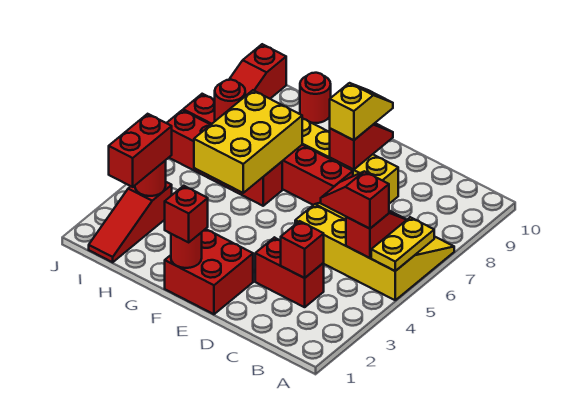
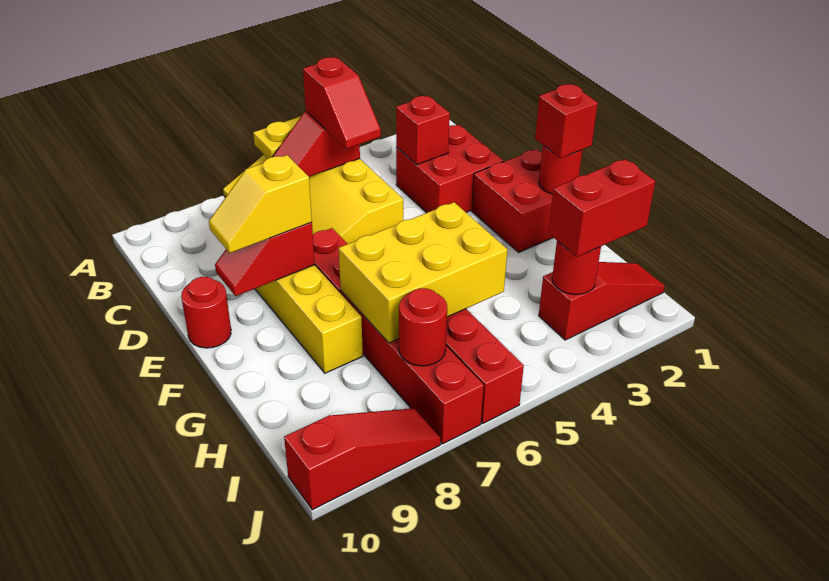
red 1x2 brick [255,237,324,307] -> red 2x2 brick [396,125,504,213]
red 1x1 round brick [300,73,331,123] -> red 1x1 round brick moved to [181,277,231,348]

